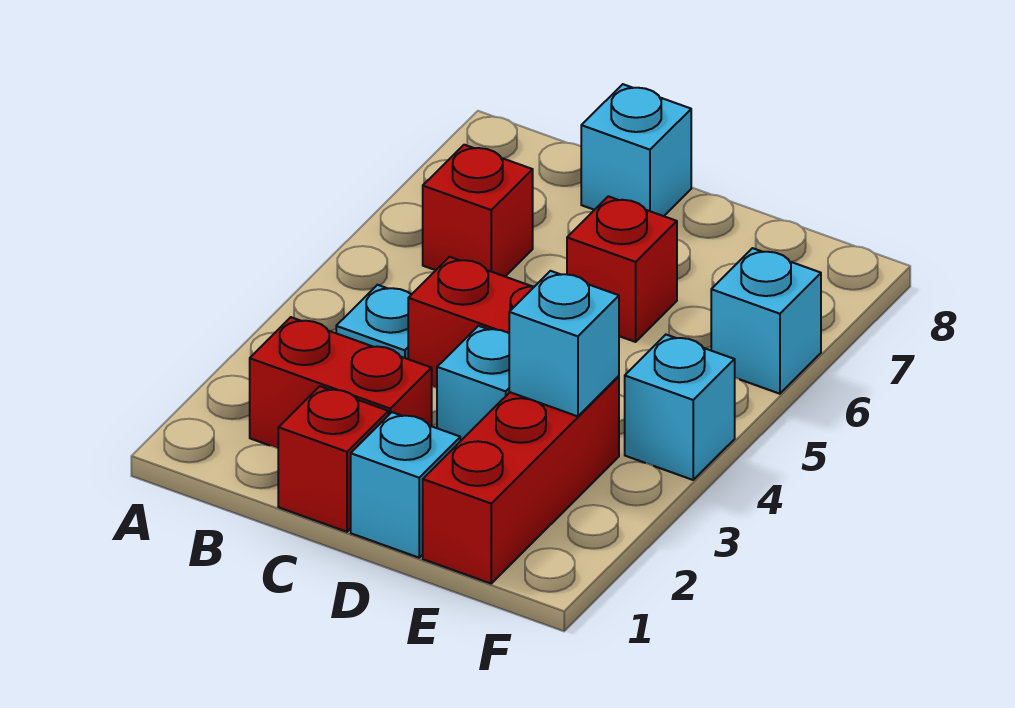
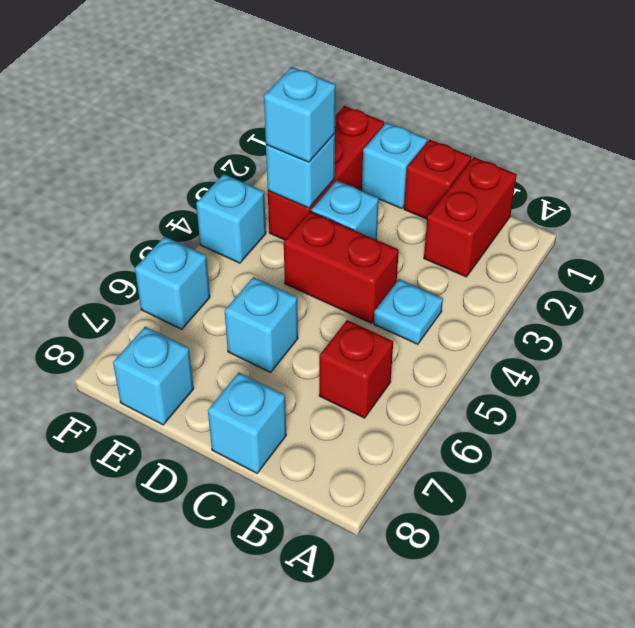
red 1x2 brick [250,317,432,448] -> red 1x2 brick turned to [424,157,517,277]
red 1x1 brick [567,196,677,342] -> cyan 1x1 brick [225,277,298,372]
none -> cyan 1x1 brick [264,67,336,162]
none -> cyan 1x1 brick [113,327,194,425]

